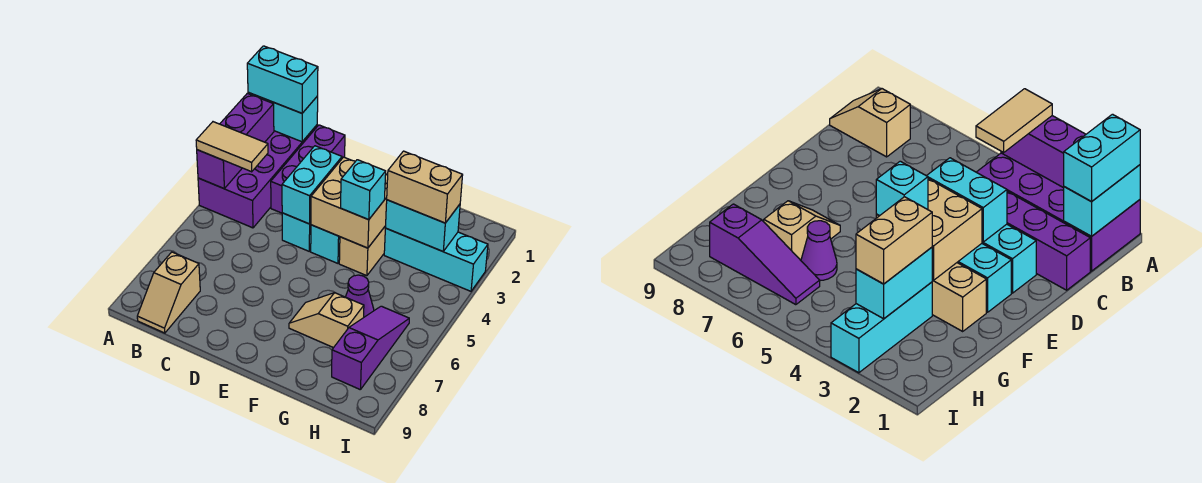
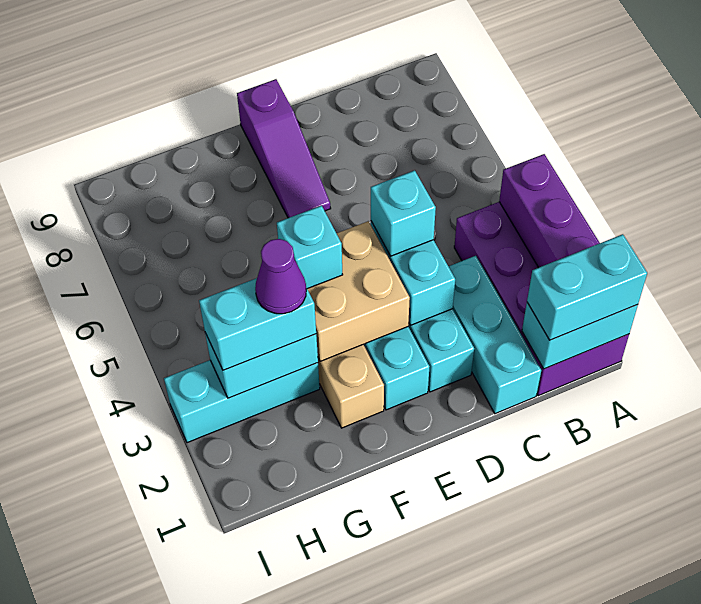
tan 1x2 tile [196,122,268,172] -> none
tan 1x2 slope [137,252,200,333] -> none
purple 1x3 brick [271,125,345,213] -> cyan 1x3 brick [449,256,541,414]
none -> cyan 1x1 brick [371,170,436,256]
tan 1x2 slope [289,293,364,348] -> none
tan 1x2 brick [387,151,463,223] -> cyan 1x2 brick [199,278,316,370]
purple 1x1 cone [346,275,374,317] -> purple 1x1 cone moved to [255,239,306,314]
purple 1x3 slope [332,306,409,390] -> purple 1x3 slope moved to [237,79,331,218]

